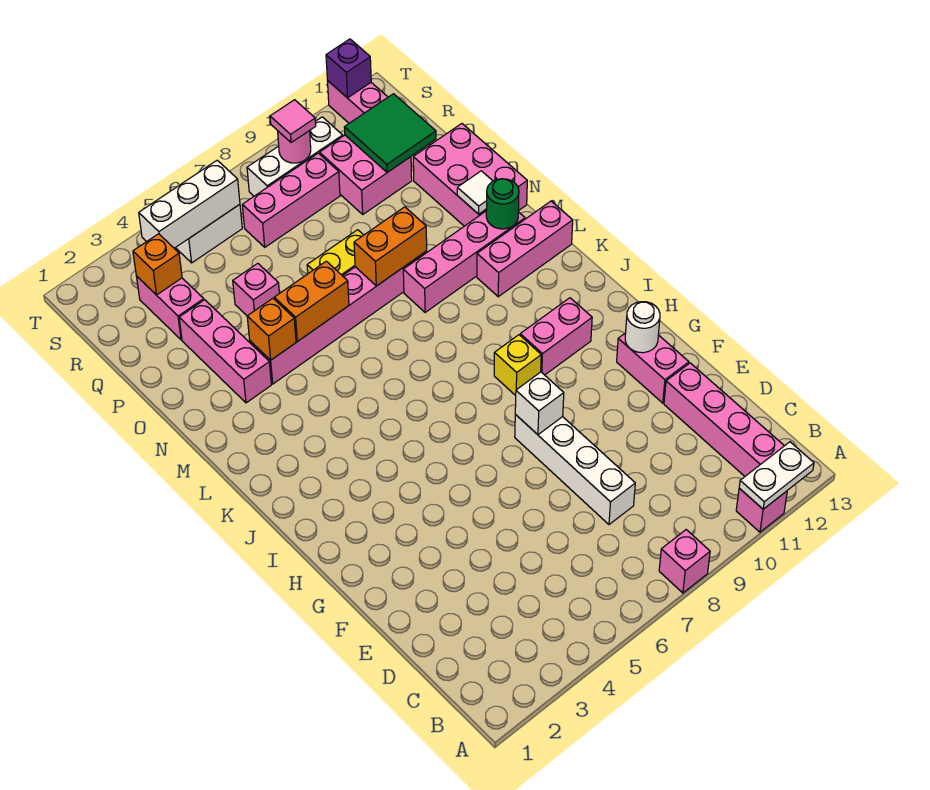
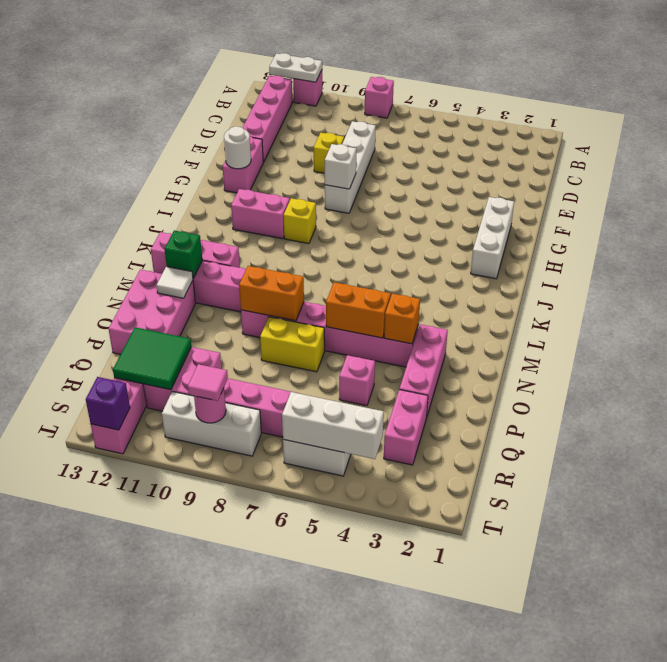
none -> yellow 1x1 brick [314,133,344,173]
none -> white 1x3 brick [471,197,514,279]
green 1x1 round brick [486,179,519,229] -> green 1x1 brick [165,231,202,278]
orange 1x1 brick [133,234,182,295] -> none

